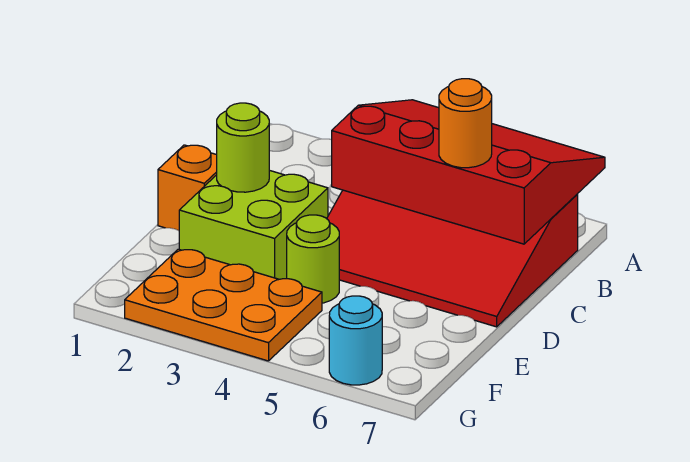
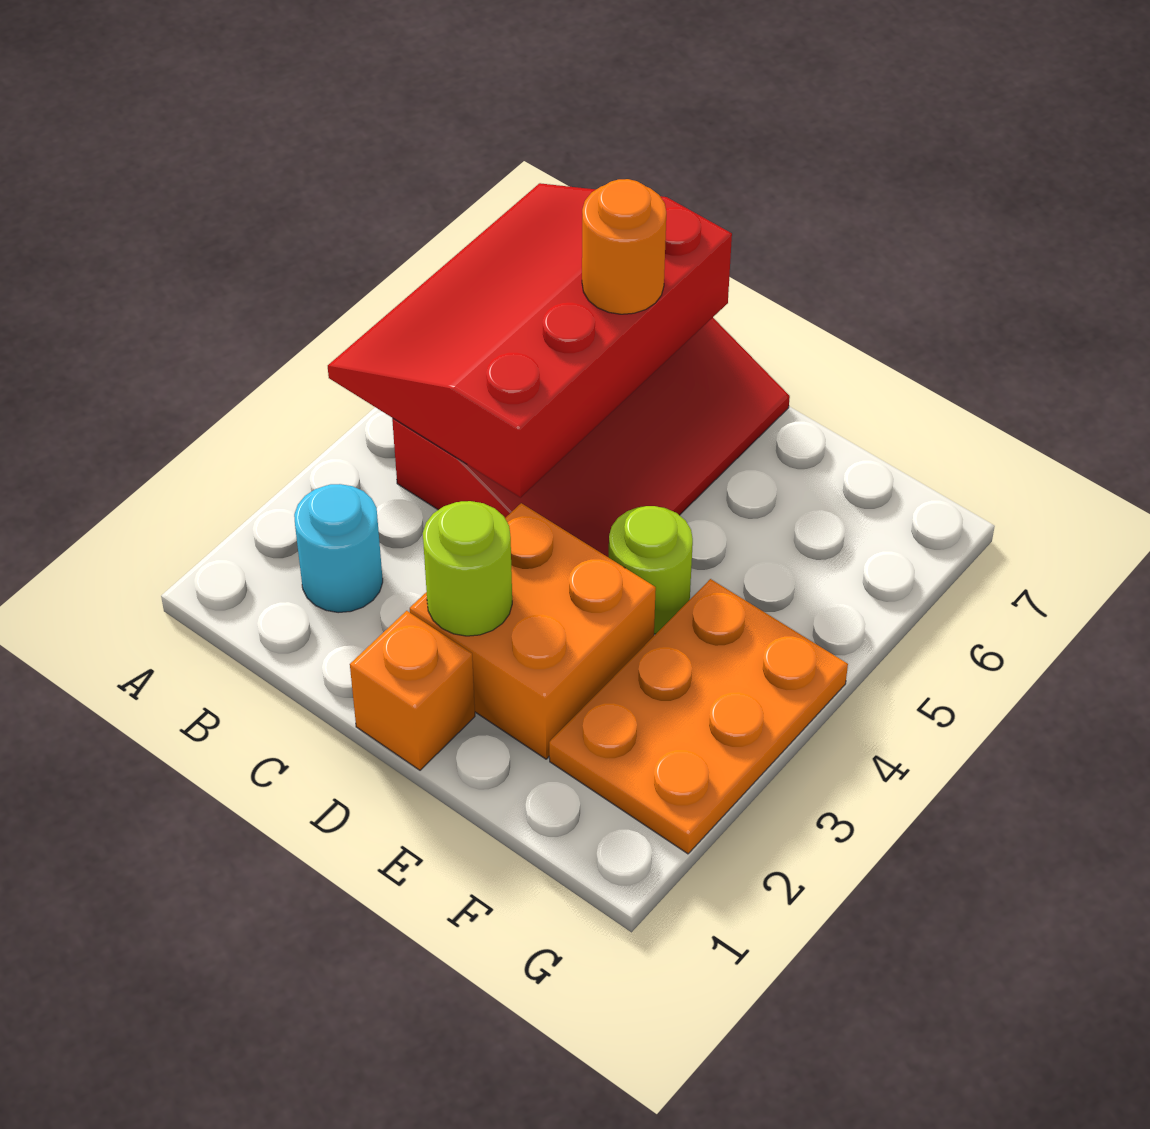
lime 2x2 brick [179,170,328,279] -> orange 2x2 brick [410,503,656,759]
cyan 1x1 round brick [329,296,382,385] -> cyan 1x1 round brick moved to [294,484,383,613]

